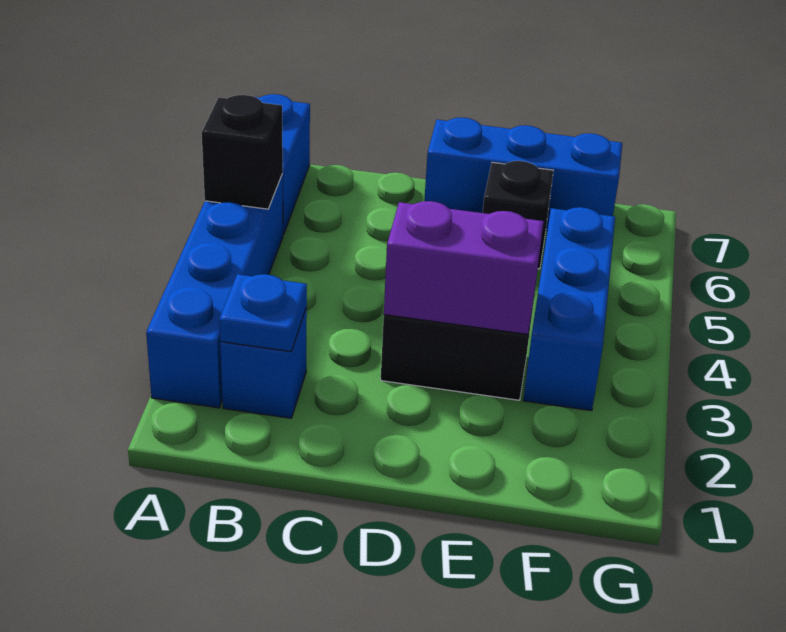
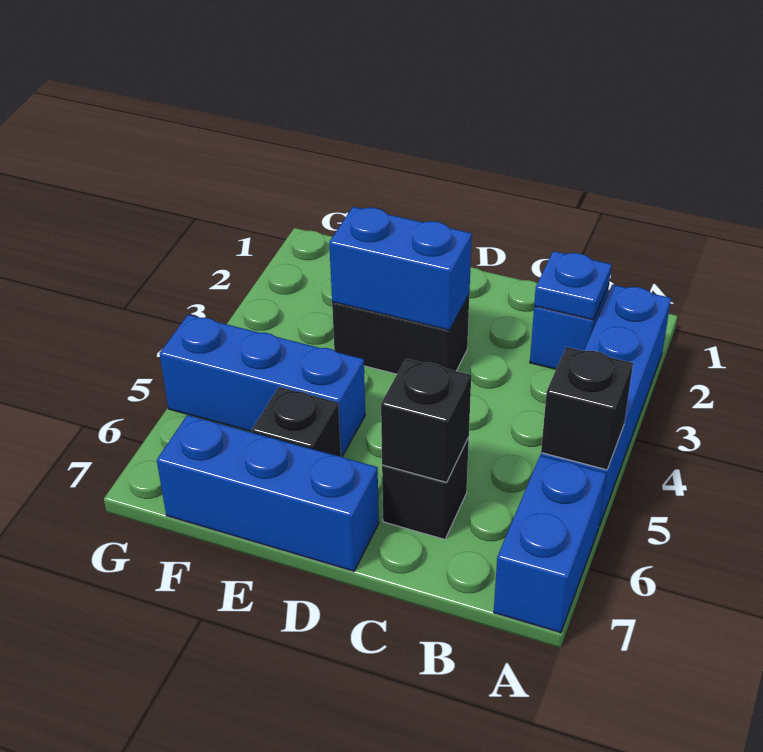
none -> black 1x1 brick [382,437,469,539]
none -> black 1x1 brick [381,359,471,482]
purple 1x2 brick [384,201,544,334] -> blue 1x2 brick [329,207,472,330]
blue 1x3 brick [523,207,615,411] -> blue 1x3 brick turned to [160,315,365,456]

